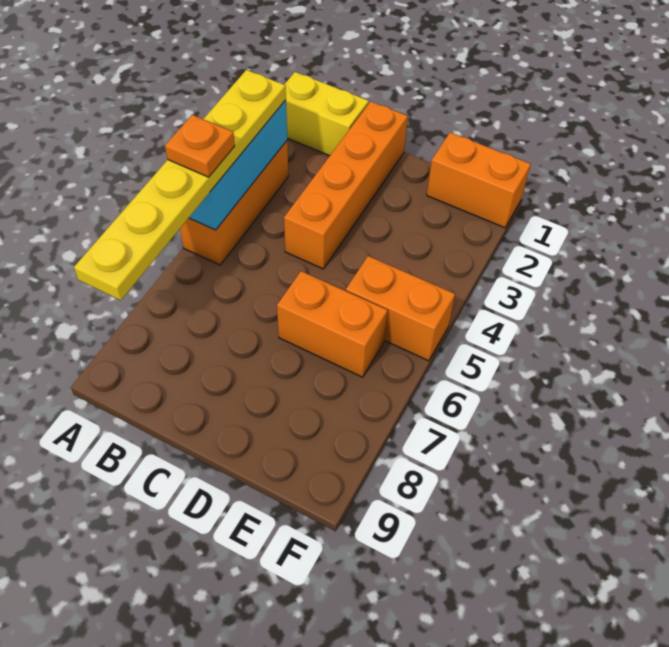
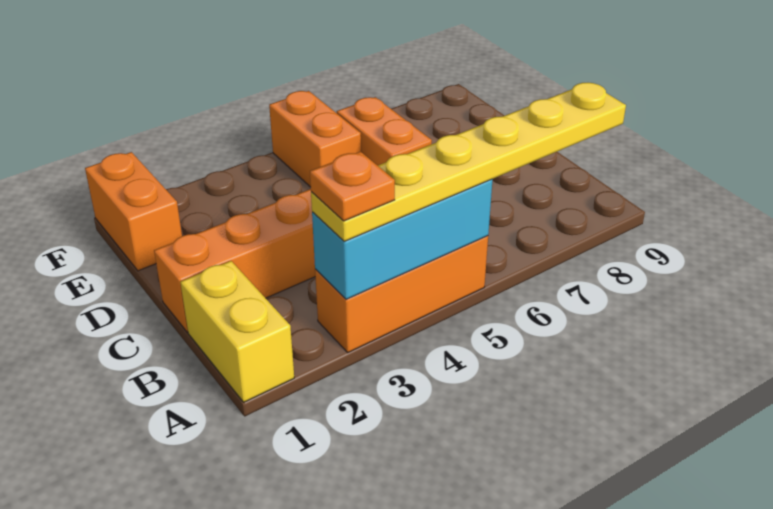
orange 1x1 plate [165,115,235,177] -> orange 1x1 plate moved to [310,152,395,221]

